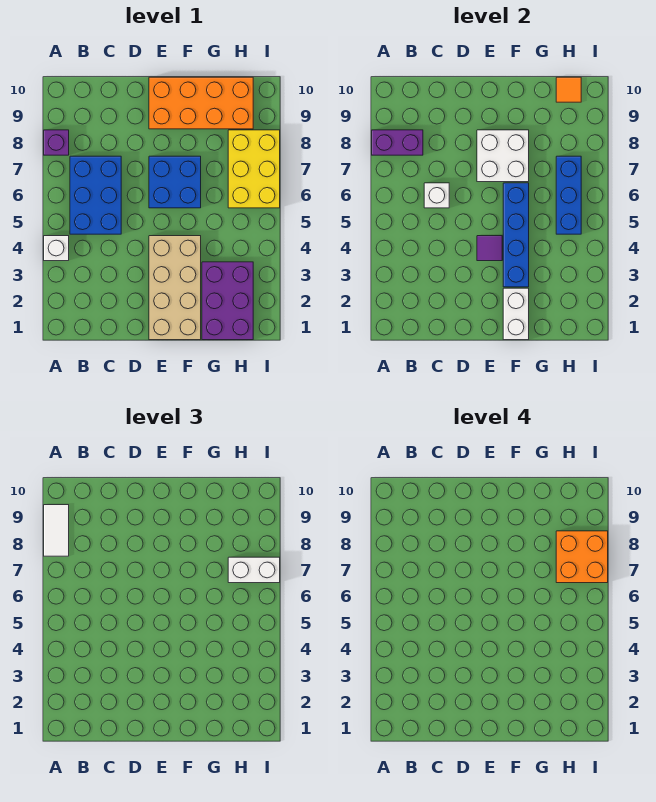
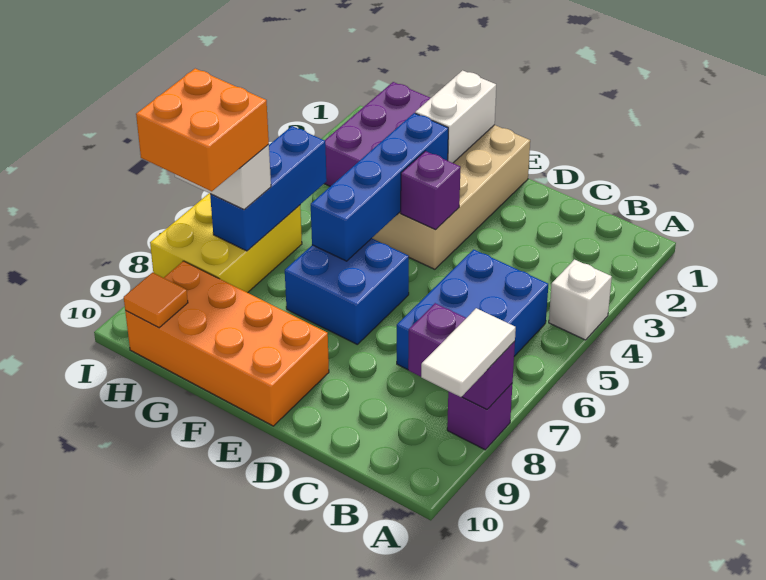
white 1x1 brick [424,183,449,208] -> none
purple 1x1 tile [477,236,502,261] -> purple 1x1 brick [401,151,460,230]
white 2x2 brick [477,130,529,182] -> none

